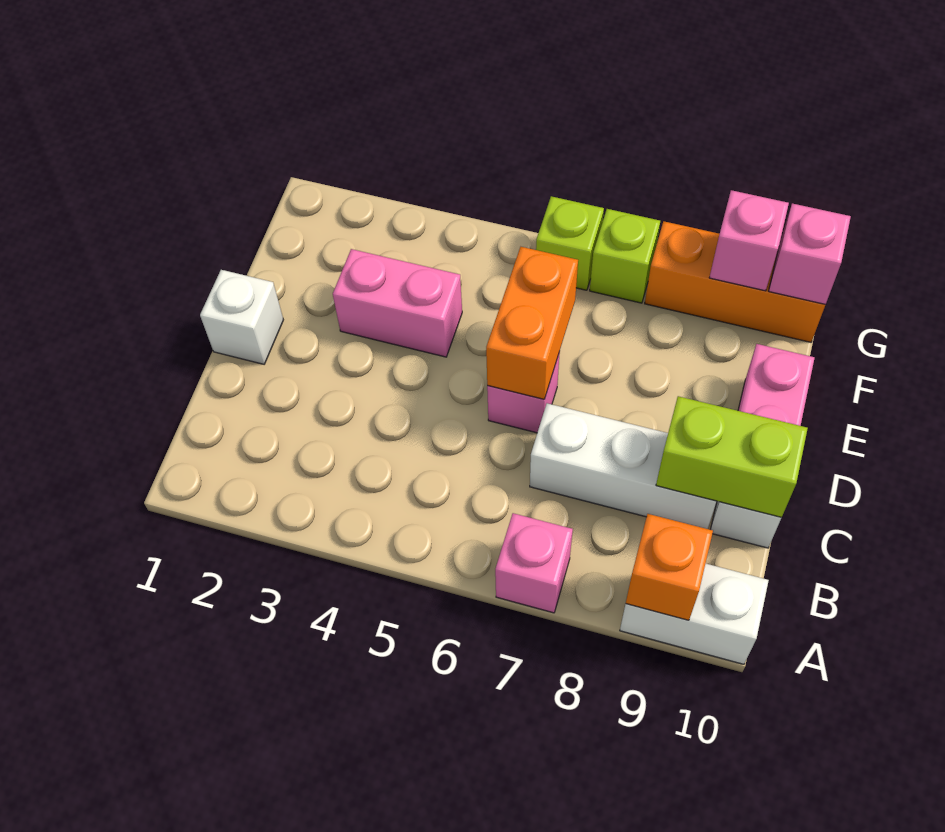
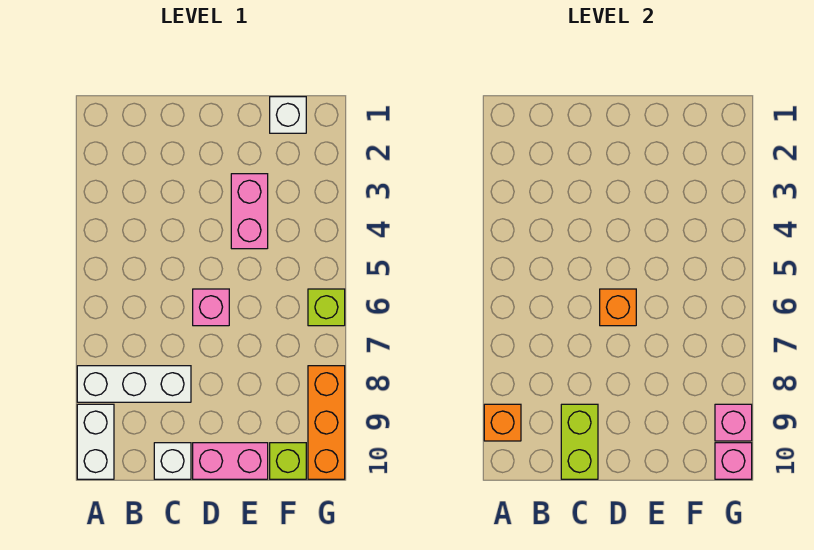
pink 1x1 brick [495,513,573,613] -> none
white 1x3 brick [530,403,717,529] -> white 1x3 brick turned to [77,366,191,402]
white 1x1 brick [200,270,283,364] -> white 1x1 brick moved to [270,97,306,133]
orange 1x2 brick [486,247,578,399] -> orange 1x1 brick [600,289,636,326]
lime 1x1 brick [590,209,660,303] -> lime 1x1 brick moved to [270,443,306,479]

